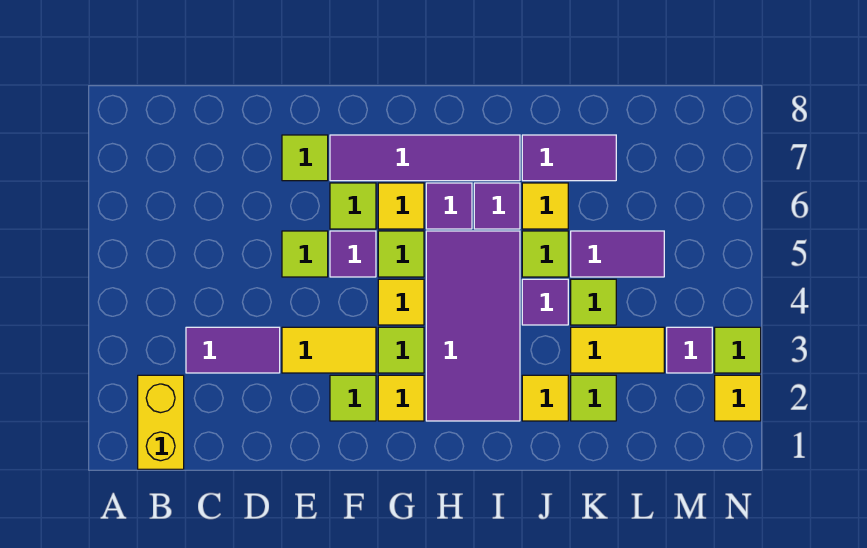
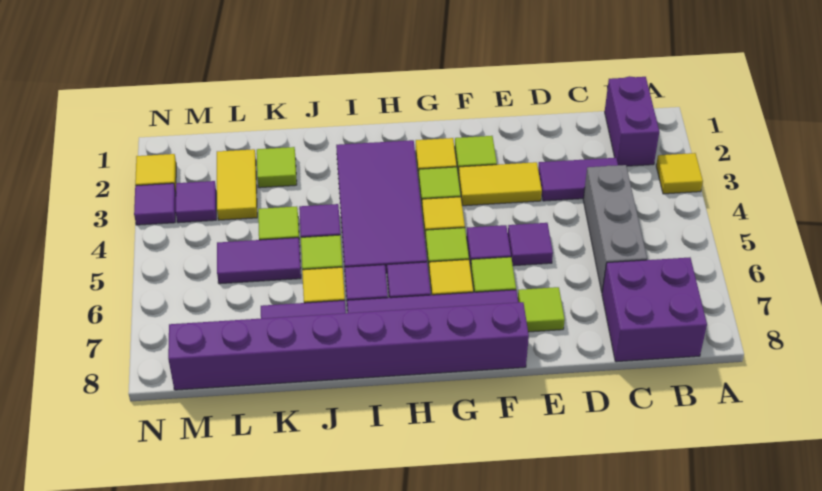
yellow 1x2 brick [138,375,184,469] -> purple 1x2 brick [605,76,659,166]
none -> purple 2x2 brick [602,257,707,362]
none -> grey 1x3 brick [583,165,647,292]
lime 1x1 tile [282,231,328,277] -> purple 1x1 tile [508,223,553,266]
none -> purple 1x8 brick [168,302,529,390]
yellow 1x1 tile [522,375,568,421] -> yellow 1x1 tile moved to [656,153,703,194]
yellow 1x2 tile [571,327,664,373] -> yellow 1x2 tile turned to [217,149,257,220]
lime 1x1 tile [715,327,761,373] -> purple 1x1 tile [134,183,176,225]

